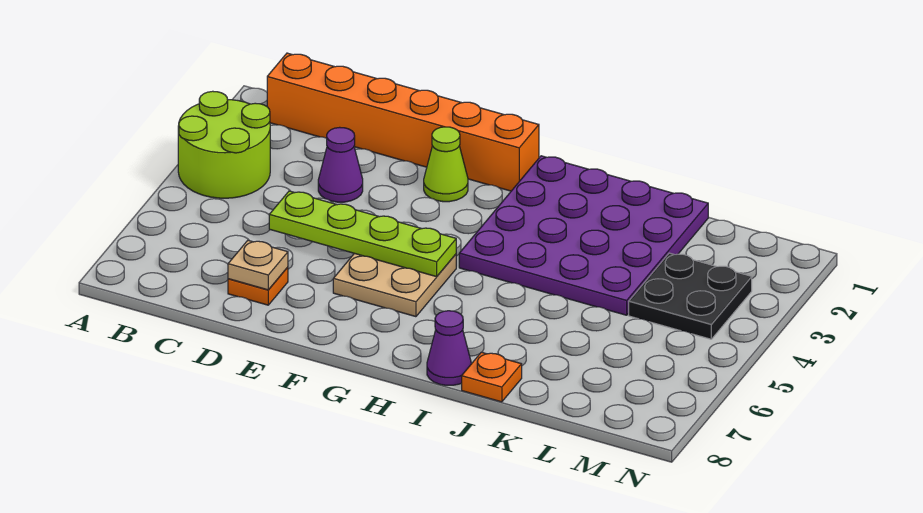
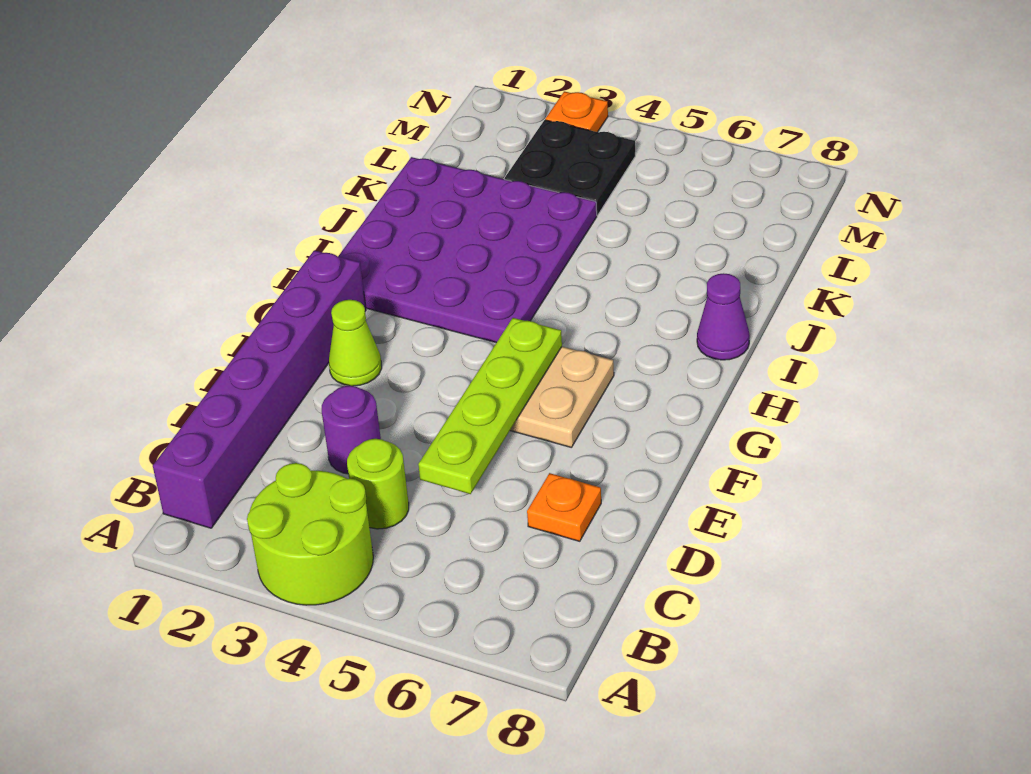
orange 1x6 brick [267,53,539,191] -> purple 1x6 brick [153,250,366,528]
none -> lime 1x1 round brick [347,439,409,529]
purple 1x1 cone [318,127,363,202] -> purple 1x1 round brick [322,386,381,474]
tan 1x1 plate [228,240,288,290] -> none
orange 1x1 plate [462,352,522,402] -> orange 1x1 plate moved to [545,91,608,132]

